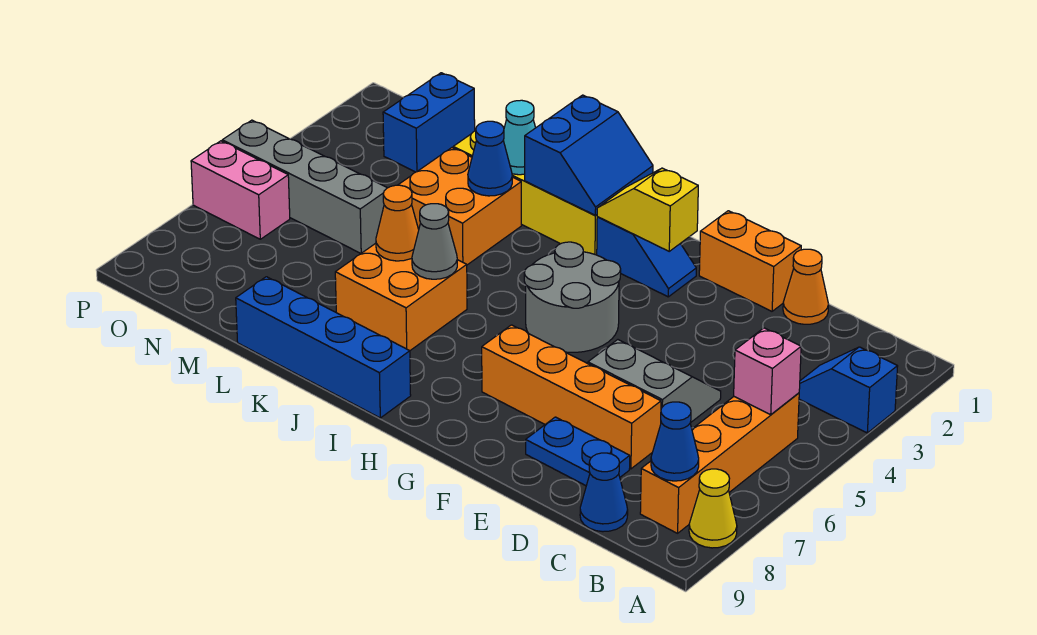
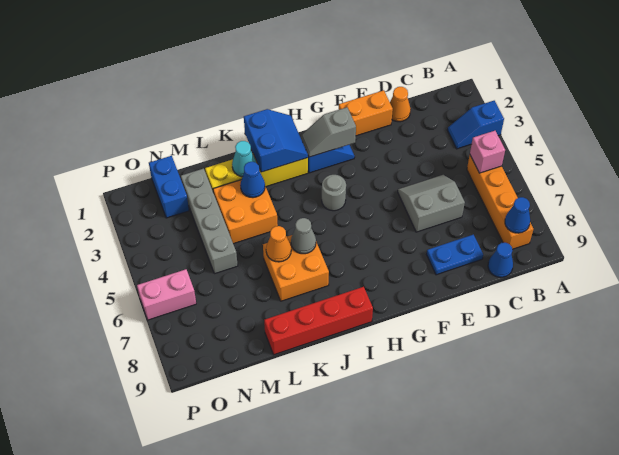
yellow 1x1 cone [689,469,737,548] -> none
orange 1x4 brick [482,325,661,469] -> none
yellow 1x2 slope [597,168,698,251] -> grey 1x2 slope [300,107,356,157]
grey 2x2 round brick [524,242,621,352] -> grey 1x1 round brick [322,175,346,211]
blue 1x4 brick [236,277,411,418] -> red 1x4 brick [264,287,373,355]
grey 1x4 brick [222,120,387,253] -> grey 1x4 brick turned to [181,169,238,274]

